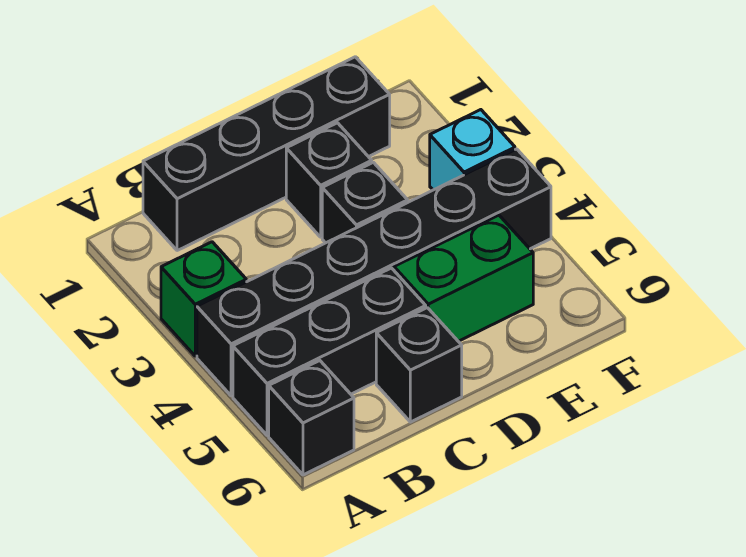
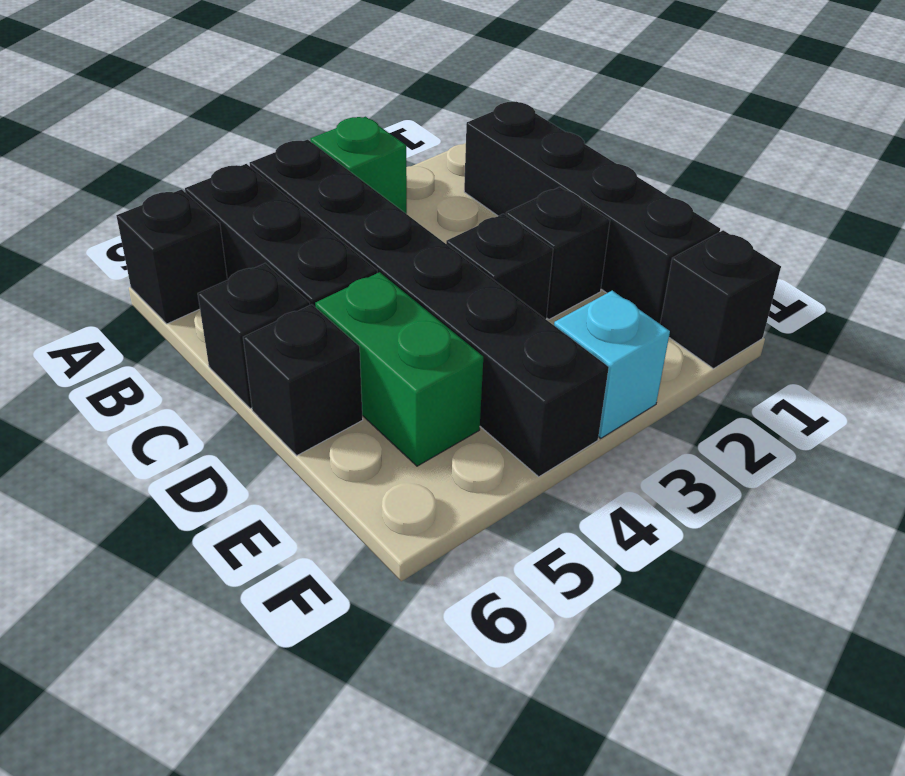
none -> black 1x1 brick [243,304,363,456]
none -> black 1x1 brick [660,230,781,369]

